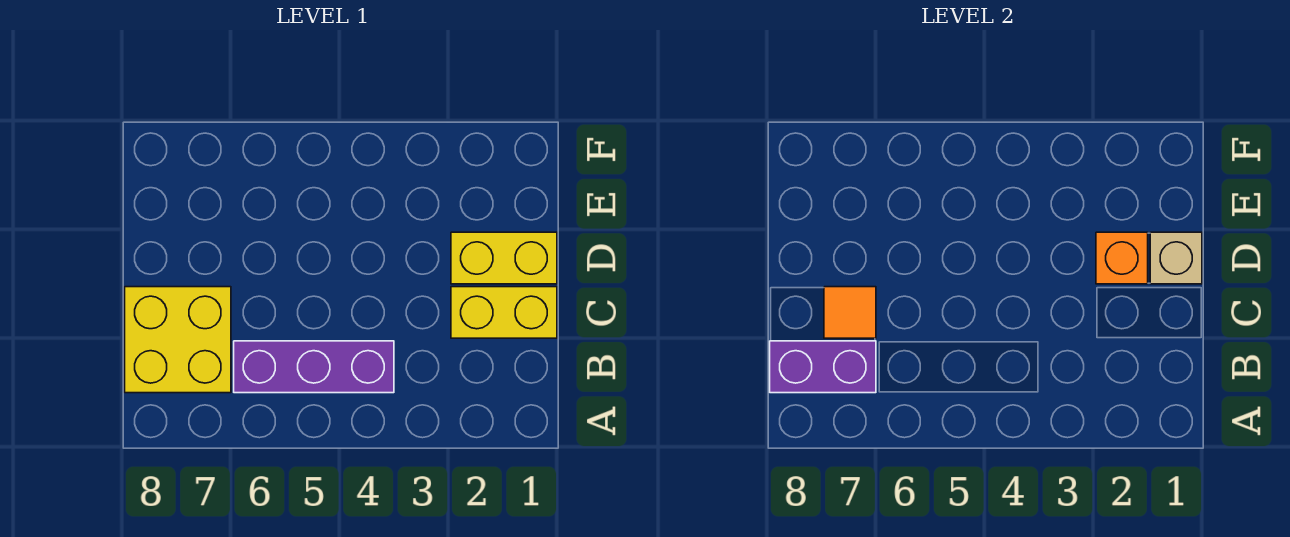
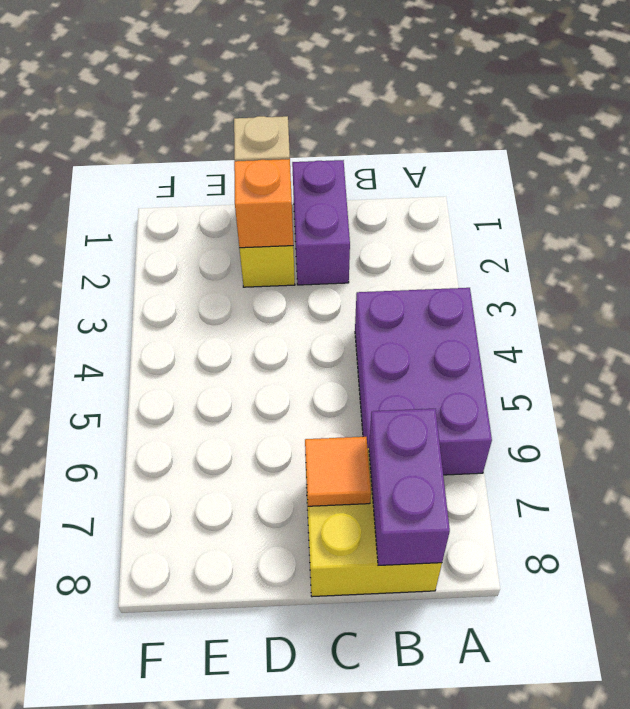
purple 1x3 brick [234,341,394,393] -> purple 2x3 brick [355,288,492,475]
yellow 1x2 brick [451,287,557,338] -> purple 1x2 brick [292,160,350,285]

